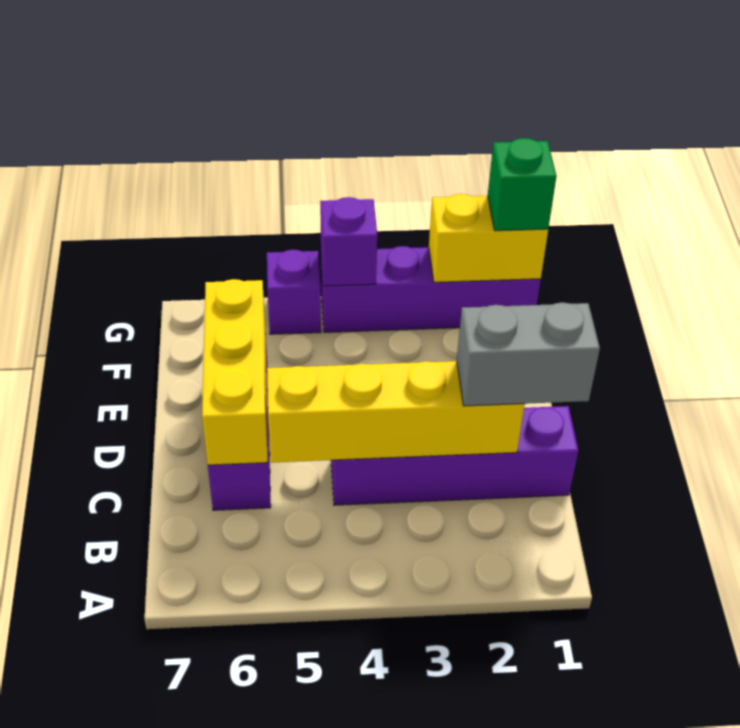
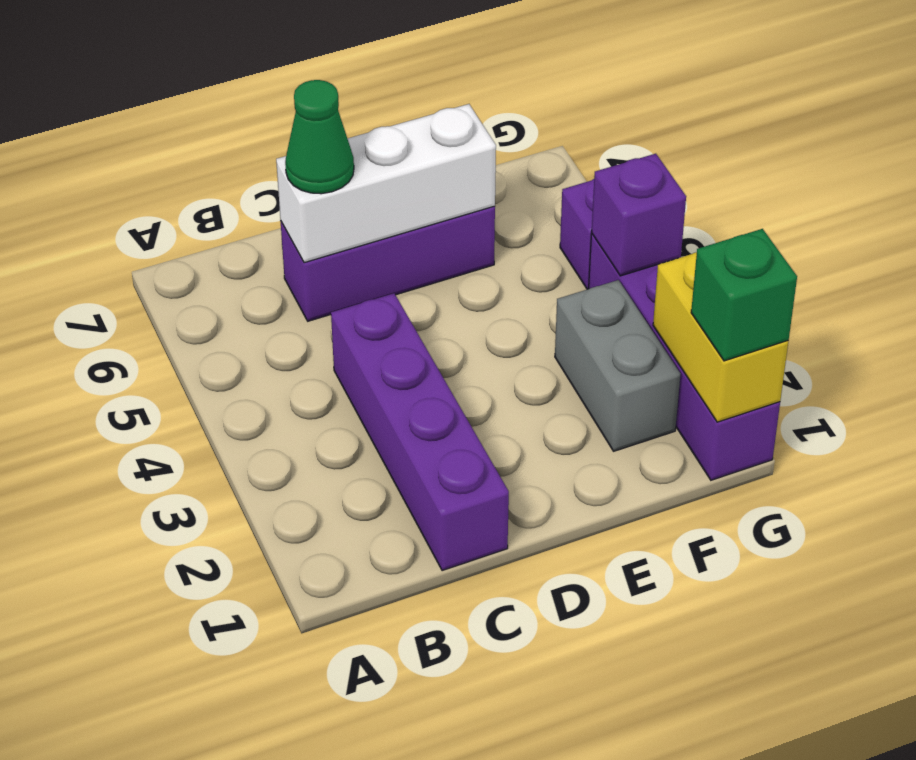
grey 1x2 brick [457,302,600,406] -> grey 1x2 brick moved to [555,280,680,451]
yellow 1x4 brick [267,361,525,463] -> none
yellow 1x3 brick [202,279,268,465] -> white 1x3 brick [276,104,496,263]
none -> green 1x1 cone [285,80,354,194]

